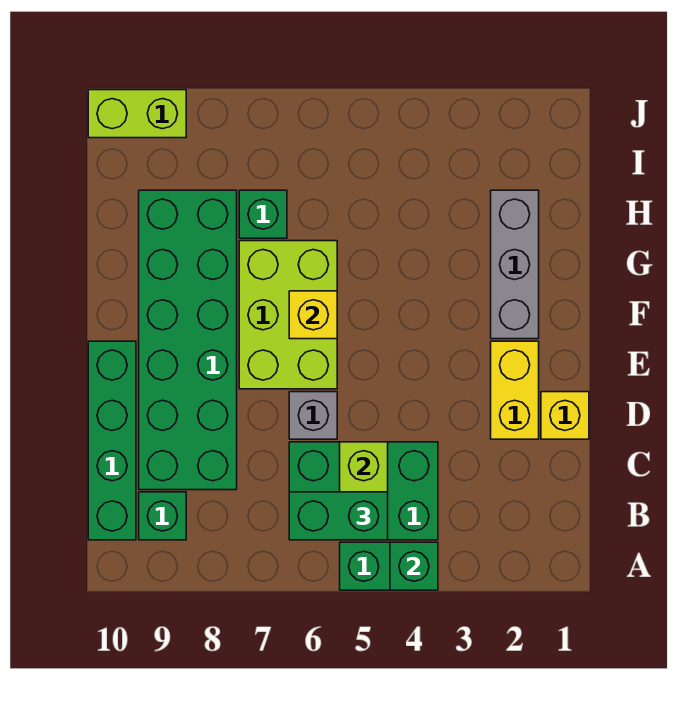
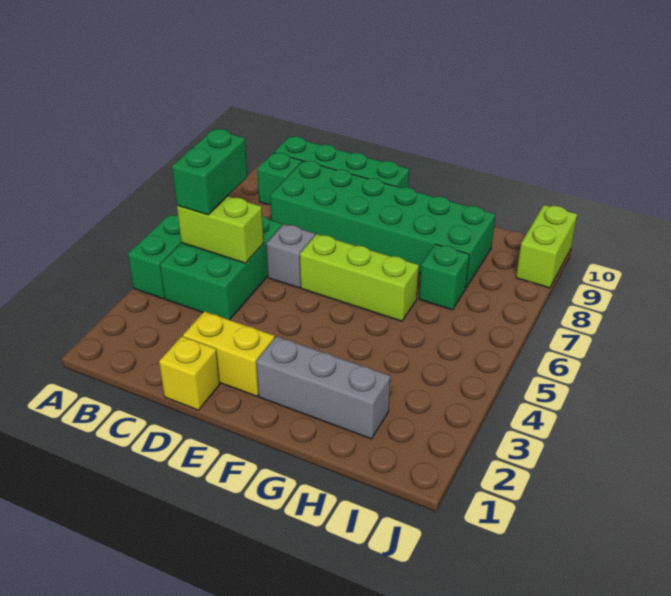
green 1x1 brick [390,542,438,590] -> none
lime 2x3 brick [239,241,337,389] -> lime 1x3 brick [300,234,419,321]
yellow 1x1 brick [289,291,337,339] -> none

